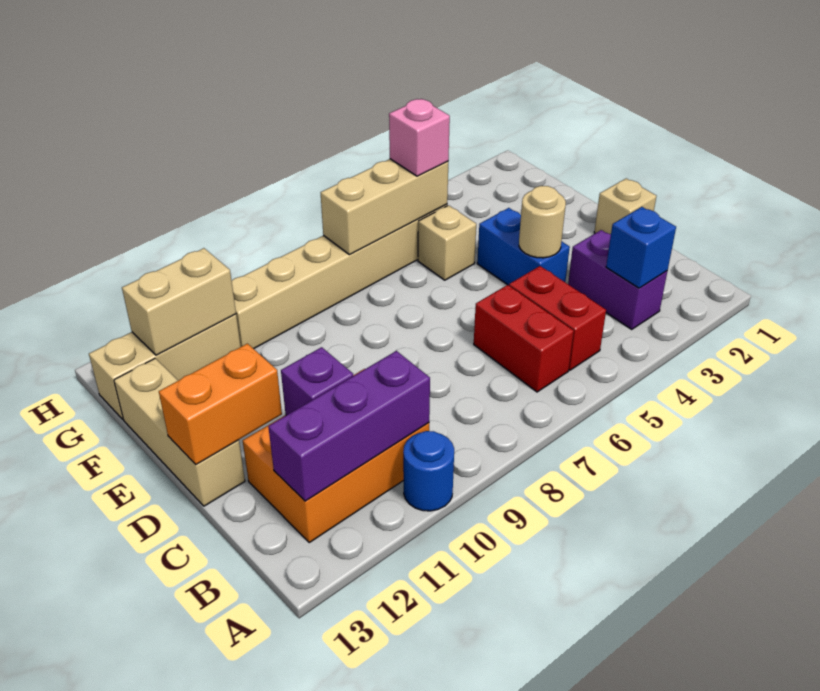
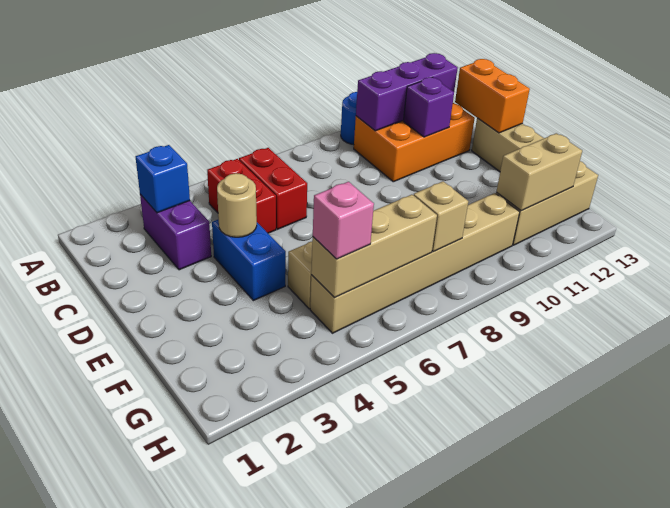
tan 1x1 brick [594,178,656,234] -> tan 1x1 brick moved to [413,181,468,252]
orange 1x2 brick [159,344,282,464] -> orange 1x2 brick turned to [455,59,530,133]

